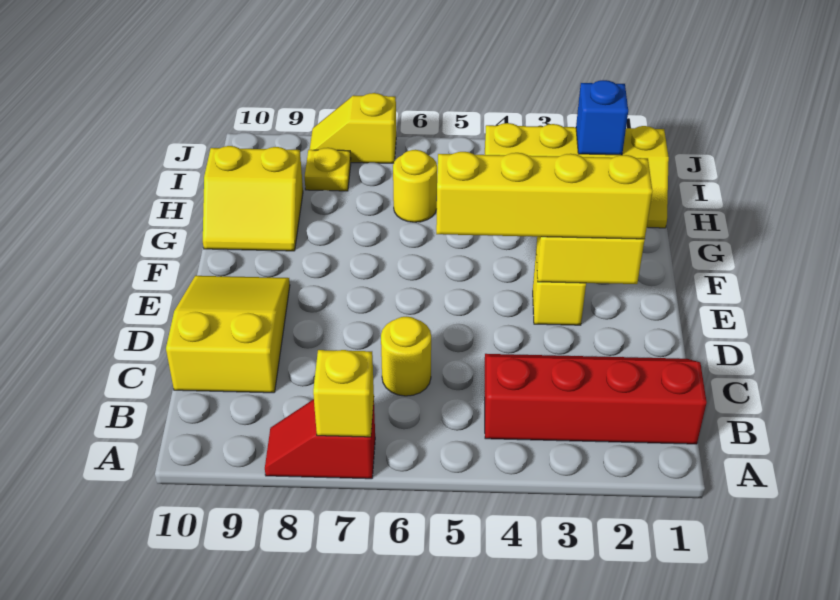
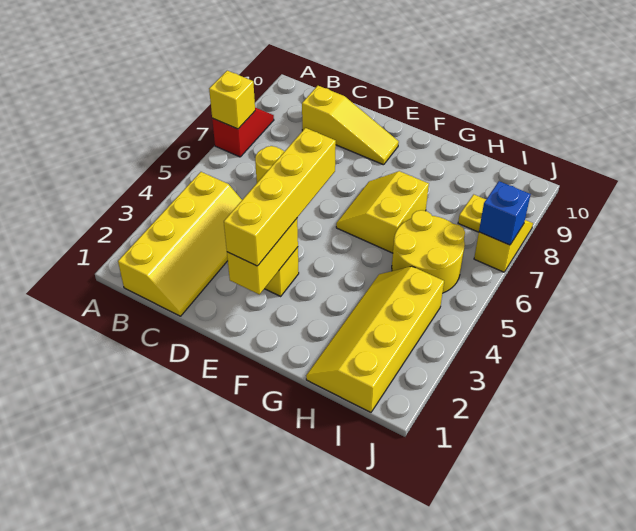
red 2x4 slope [485,354,707,444] -> yellow 2x4 slope [118,172,242,316]
yellow 2x3 slope [166,276,290,393] -> yellow 1x3 slope [302,86,399,165]
yellow 2x2 slope [203,146,303,251] -> yellow 2x2 slope moved to [336,171,429,253]
yellow 1x1 round brick [393,150,437,222] -> yellow 2x2 round brick [392,210,465,293]
blue 1x1 brick [576,80,628,155] -> blue 1x1 brick moved to [479,181,531,245]

